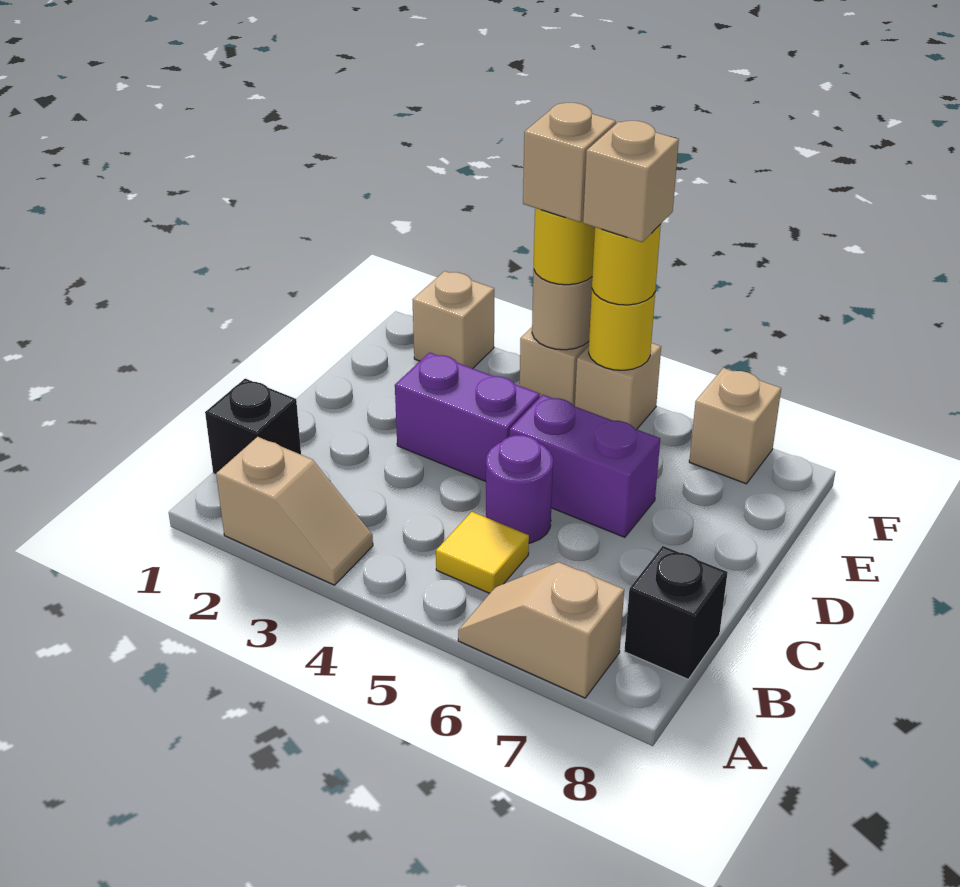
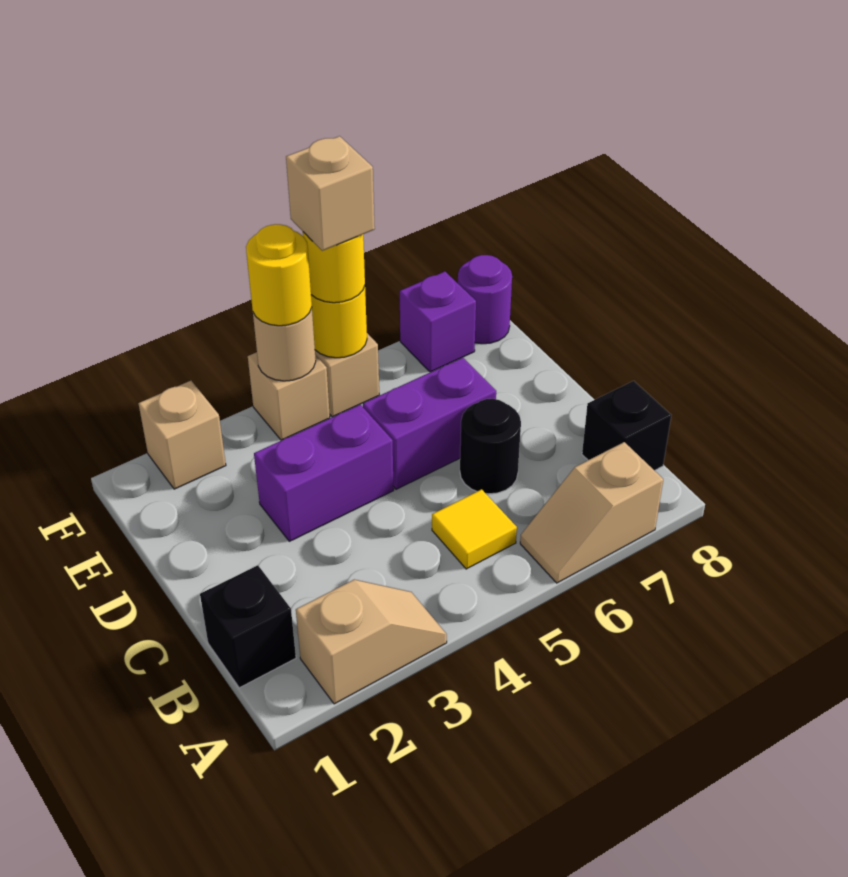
purple 1x1 round brick [486,435,553,543] -> purple 1x1 round brick moved to [458,255,512,344]
none -> black 1x1 round brick [460,399,521,494]
tan 1x1 brick [523,103,616,222] -> none
tan 1x1 brick [689,368,781,484] -> purple 1x1 brick [400,272,476,372]

